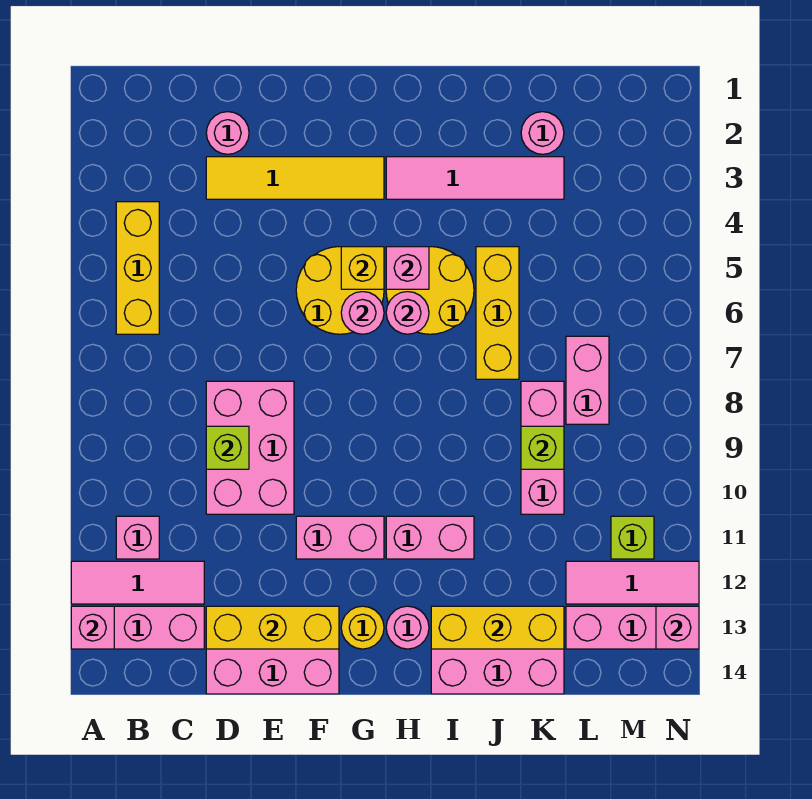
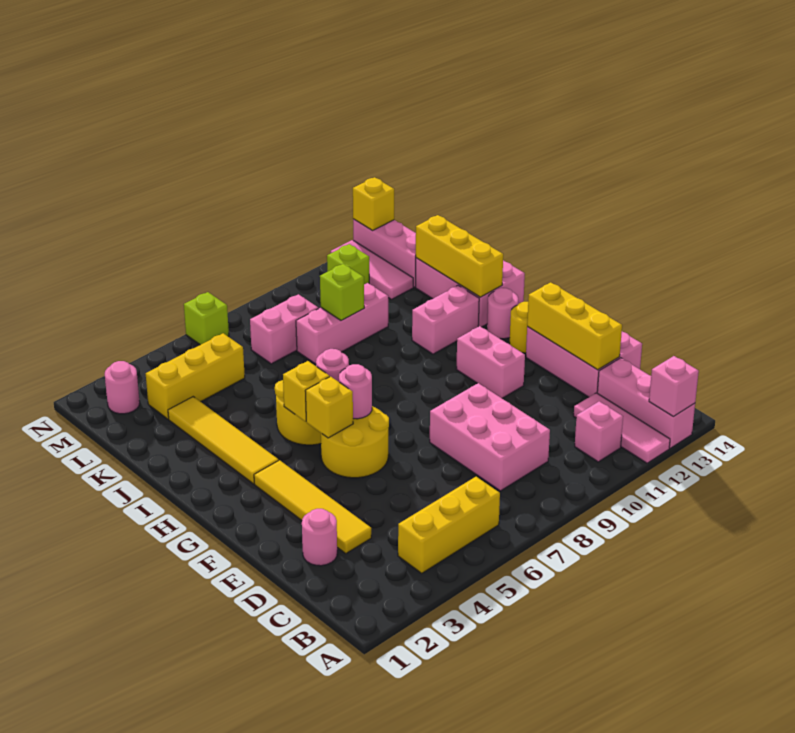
pink 2x3 brick [206,381,294,514] -> pink 2x3 brick turned to [430,383,550,491]
lime 1x1 brick [206,426,249,469] -> lime 1x1 brick moved to [184,292,229,345]
pink 1x4 tile [386,157,564,199] -> yellow 1x4 tile [168,397,279,484]
pink 1x1 brick [386,247,429,289] -> yellow 1x1 brick [283,361,330,422]
pink 1x2 brick [386,516,474,559] -> pink 1x2 brick turned to [412,285,479,354]
yellow 1x3 brick [476,247,519,379] -> yellow 1x3 brick moved to [146,333,245,419]
pink 1x1 round brick [521,112,564,154] -> pink 1x1 round brick moved to [105,361,140,414]
pink 1x1 brick [656,606,699,649] -> yellow 1x1 brick [353,177,394,231]

